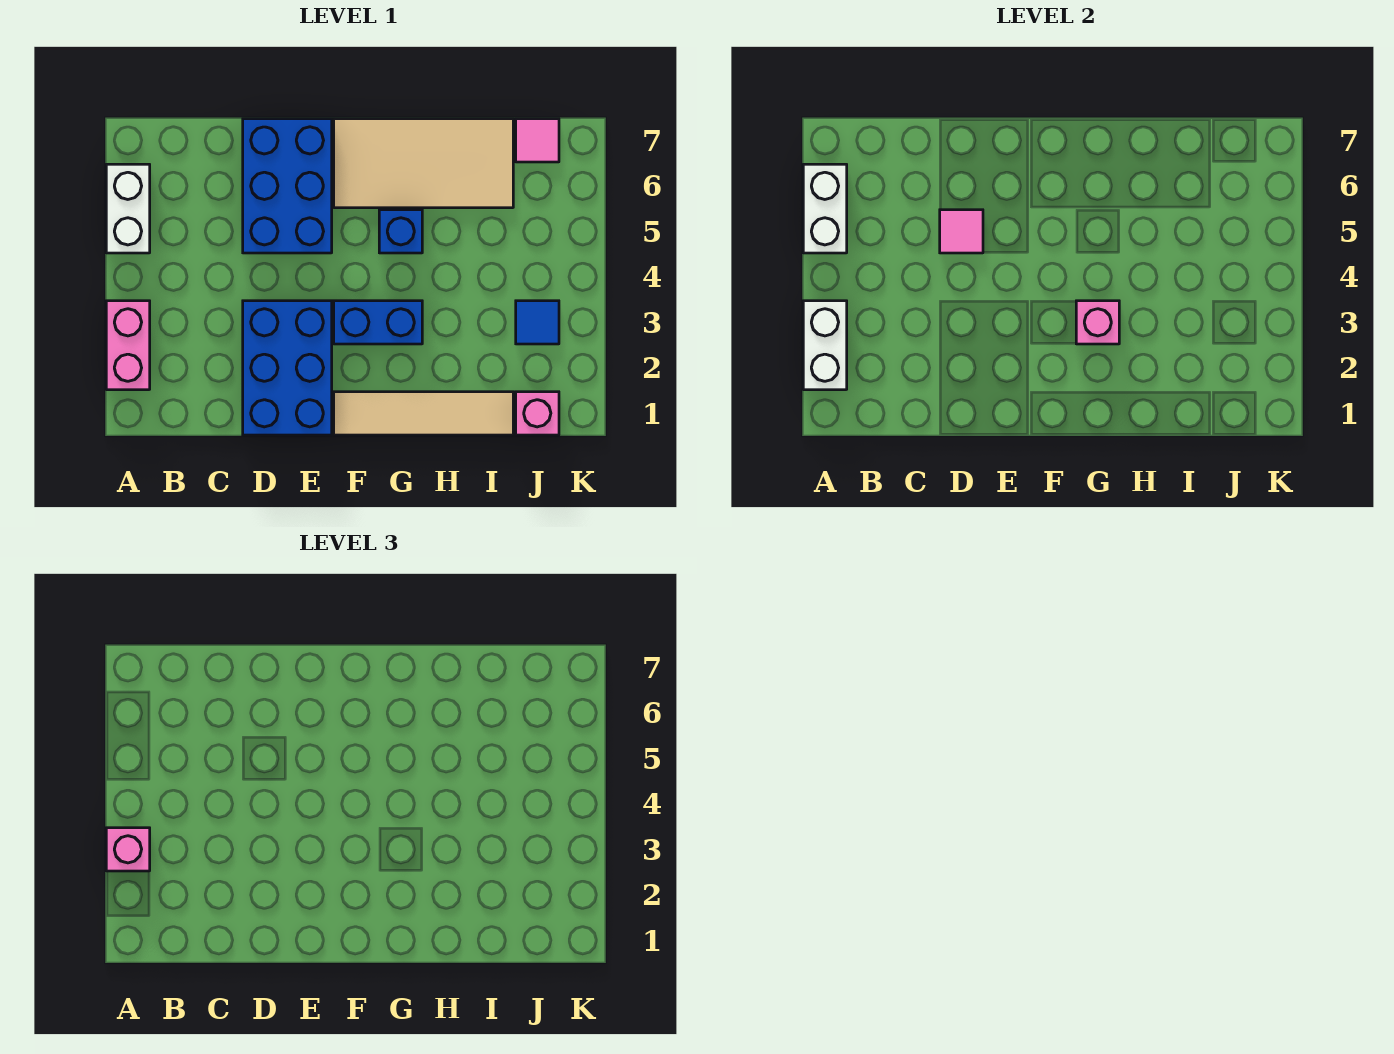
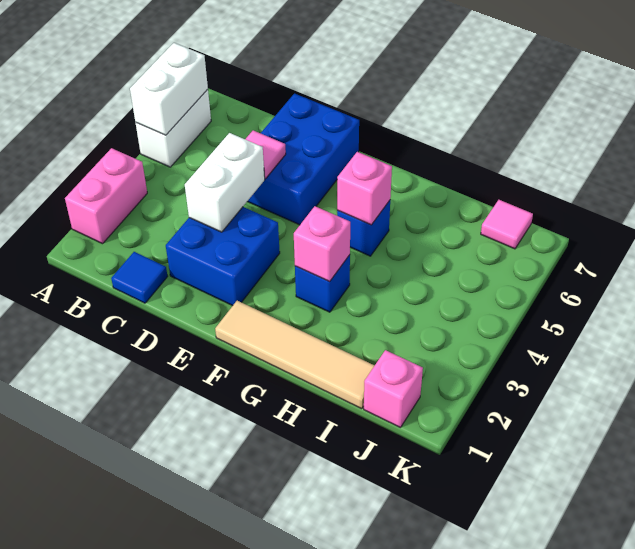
white 1x2 brick [803,301,847,390] -> white 1x2 brick moved to [185,133,265,232]
pink 1x1 brick [106,828,150,871] -> pink 1x1 brick moved to [337,152,392,225]
blue 2x3 brick [243,301,332,435] -> blue 2x2 brick [166,207,280,306]
blue 1x2 brick [334,301,422,344] -> blue 1x1 brick [295,255,350,312]
tan 2x4 tile [334,119,513,208] -> none
blue 1x1 tile [516,301,559,344] -> blue 1x1 tile moved to [111,252,168,303]

